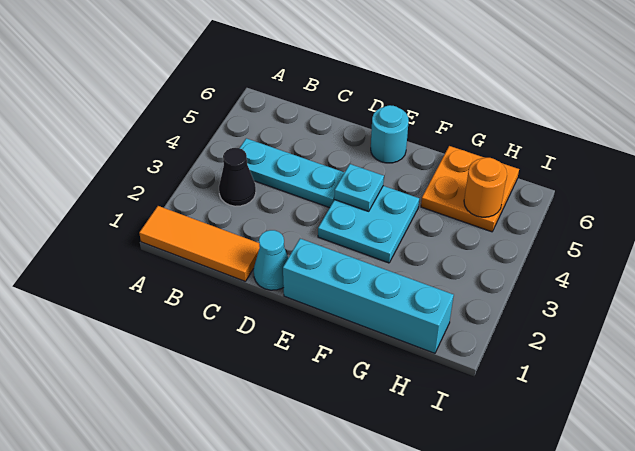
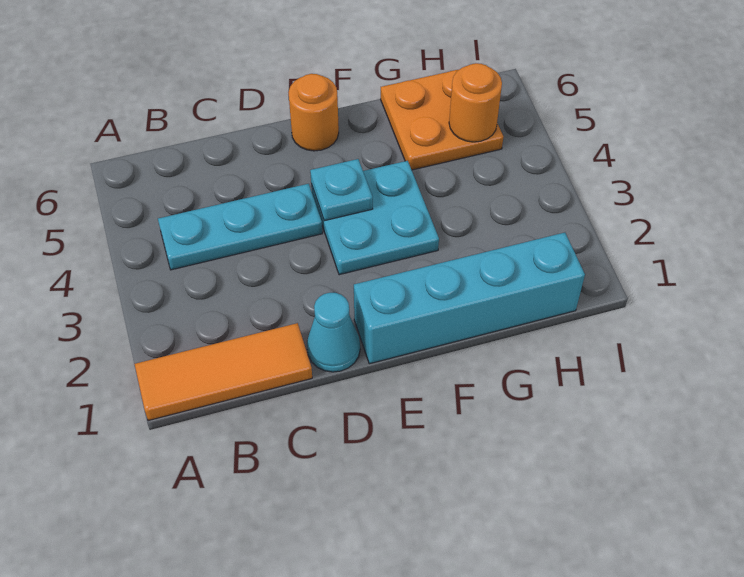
black 1x1 cone [219,148,256,206] -> none
cyan 1x1 round brick [371,105,409,163] -> orange 1x1 round brick [288,74,339,151]

